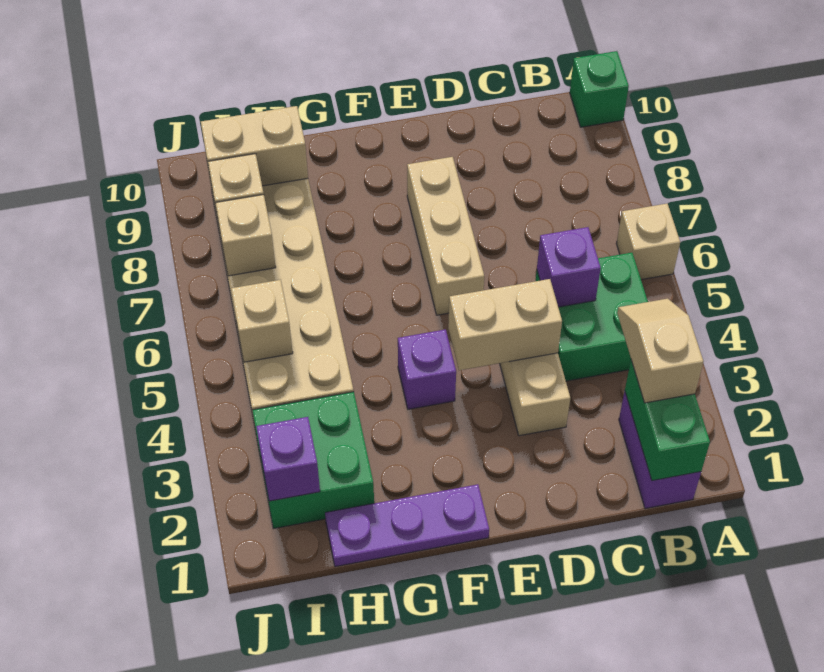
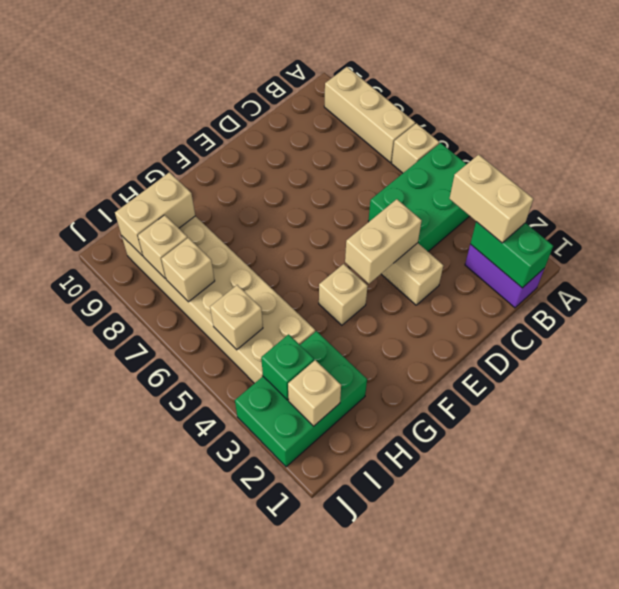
green 1x1 brick [570,51,629,127] -> green 1x1 brick moved to [261,334,314,400]
tan 1x2 slope [617,298,703,403] -> tan 1x2 brick [449,154,533,243]
green 2x2 brick [536,253,648,381] -> green 2x3 brick [368,143,469,251]
purple 1x1 brick [537,227,601,307] -> none
tan 1x3 brick [407,157,484,315] -> tan 1x3 brick moved to [324,67,415,163]
purple 1x3 plate [325,484,489,567] -> none
purple 1x1 brick [398,329,456,409] -> tan 1x1 brick [319,264,368,325]
green 2x2 brick [252,392,374,529] -> green 2x3 brick [235,331,367,467]
purple 1x1 brick [256,417,320,501] -> tan 1x1 brick [288,360,341,426]

